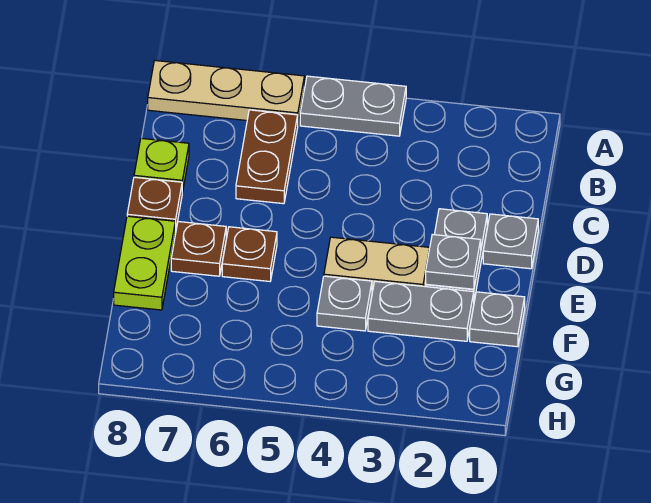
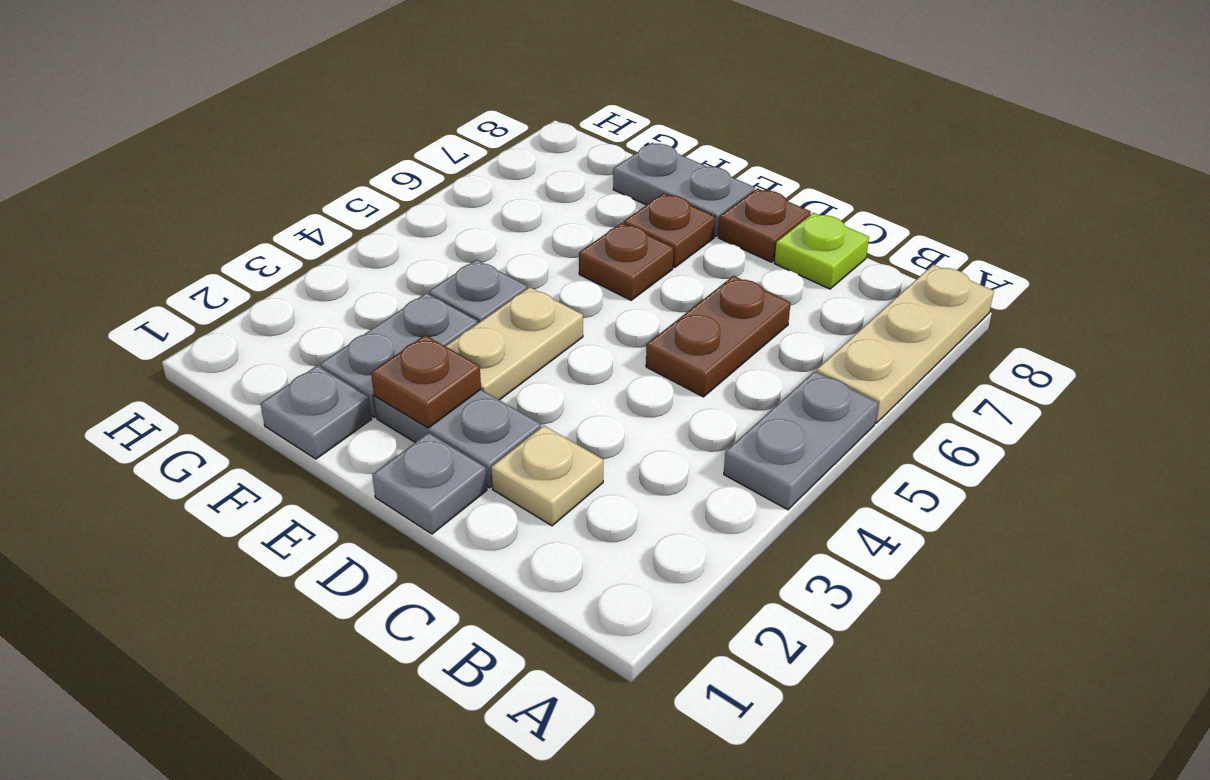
brown 1x2 plate [236,110,298,204] -> brown 1x2 plate turned to [646,276,791,397]
none -> tan 1x1 plate [491,426,603,526]
grey 1x1 plate [426,234,481,289] -> brown 1x1 plate [371,335,481,428]
lime 1x2 plate [114,216,175,310] -> grey 1x2 plate [613,143,755,237]

